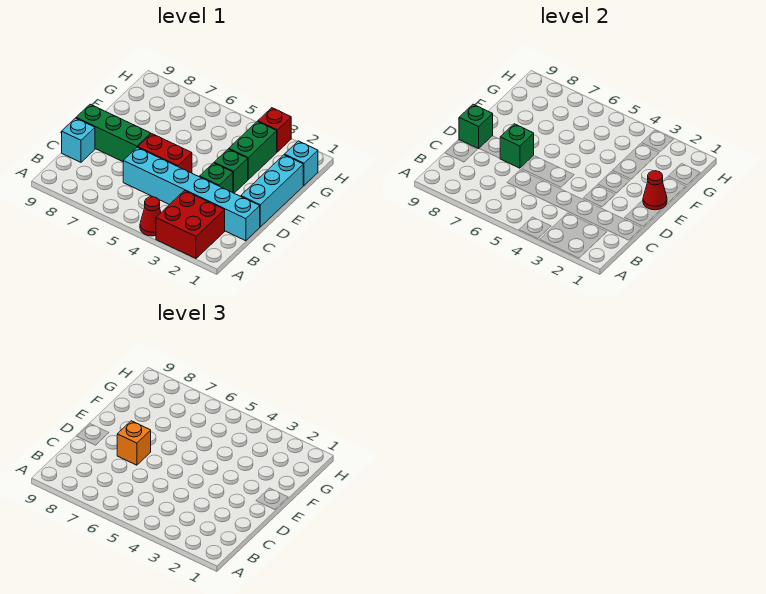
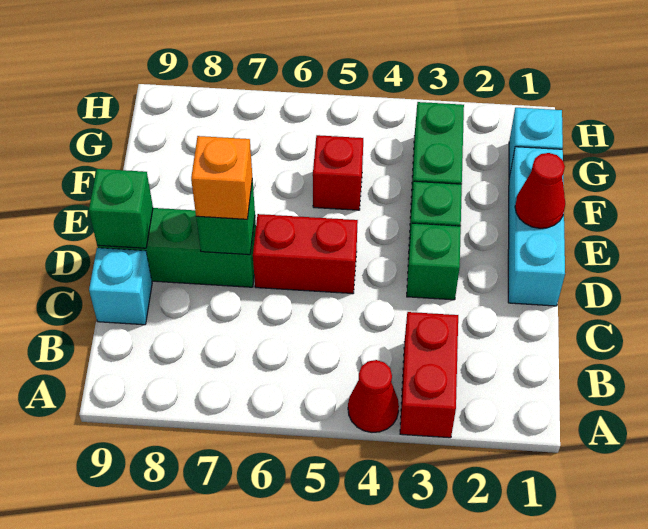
red 2x2 brick [156,191,225,258] -> red 1x2 brick [400,312,458,438]
cyan 1x6 brick [123,147,260,241] -> none
red 1x1 brick [258,108,291,152] -> red 1x1 brick moved to [313,135,363,210]

